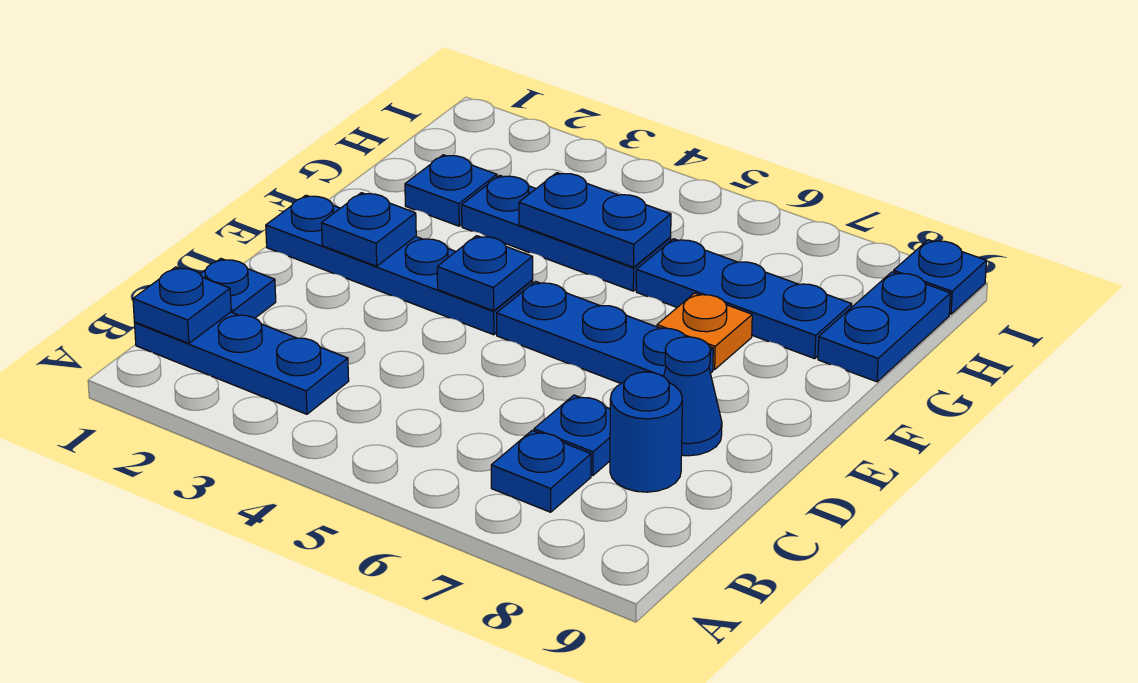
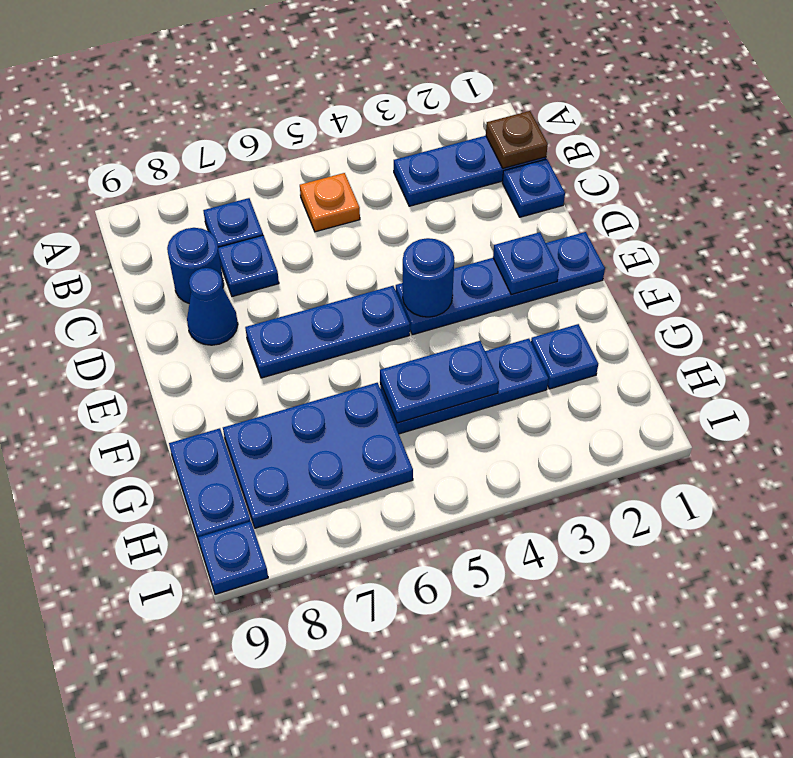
blue 1x1 plate [133,267,231,343] -> brown 1x1 plate [486,111,548,168]
blue 1x1 plate [437,236,533,311] -> blue 1x1 round brick [403,238,454,317]
orange 1x1 plate [657,293,752,370] -> orange 1x1 plate moved to [300,173,360,232]
blue 1x3 plate [636,239,852,359] -> blue 2x3 plate [223,383,413,528]

